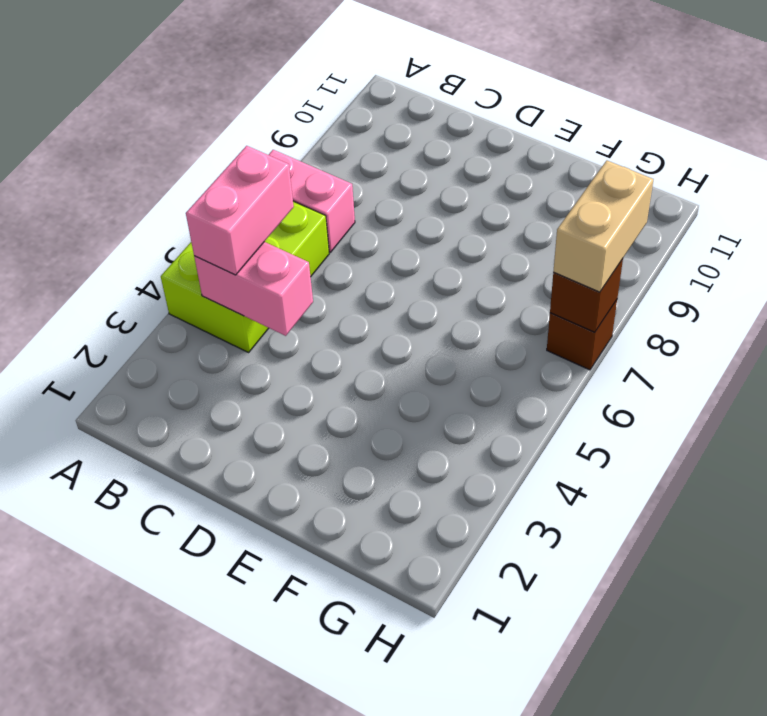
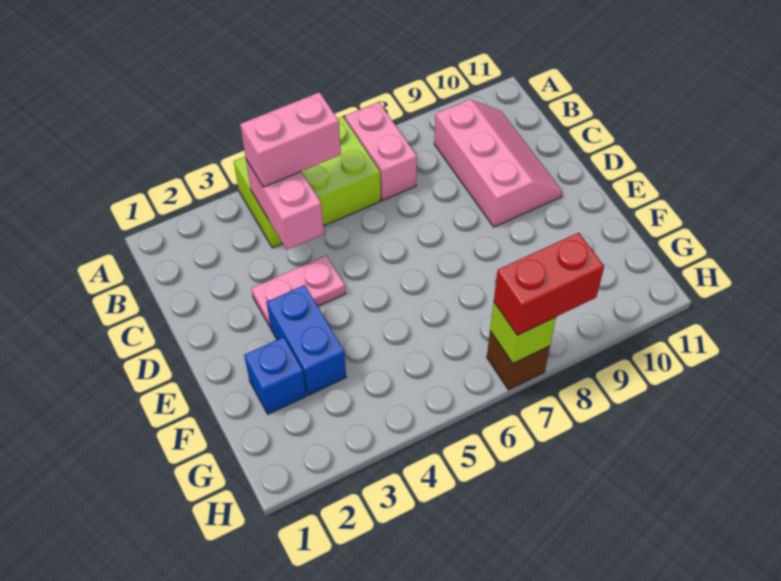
none -> pink 2x3 slope [434,99,563,227]
none -> pink 1x2 plate [251,255,345,328]
none -> blue 1x2 brick [267,285,346,395]
none -> blue 1x1 brick [244,337,306,414]
brown 1x1 brick [550,259,623,332] -> lime 1x1 brick [490,302,556,363]
tan 1x2 brick [553,161,653,292] -> red 1x2 brick [494,233,604,335]

